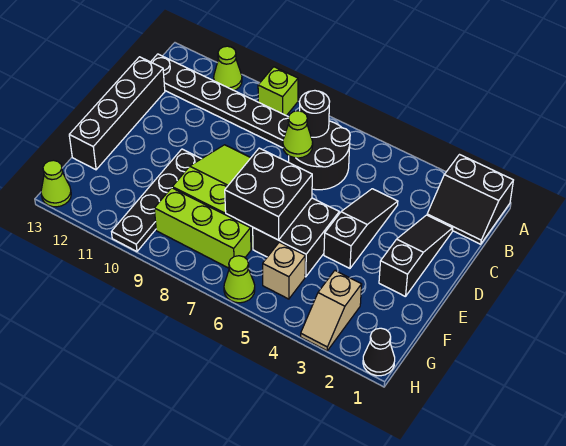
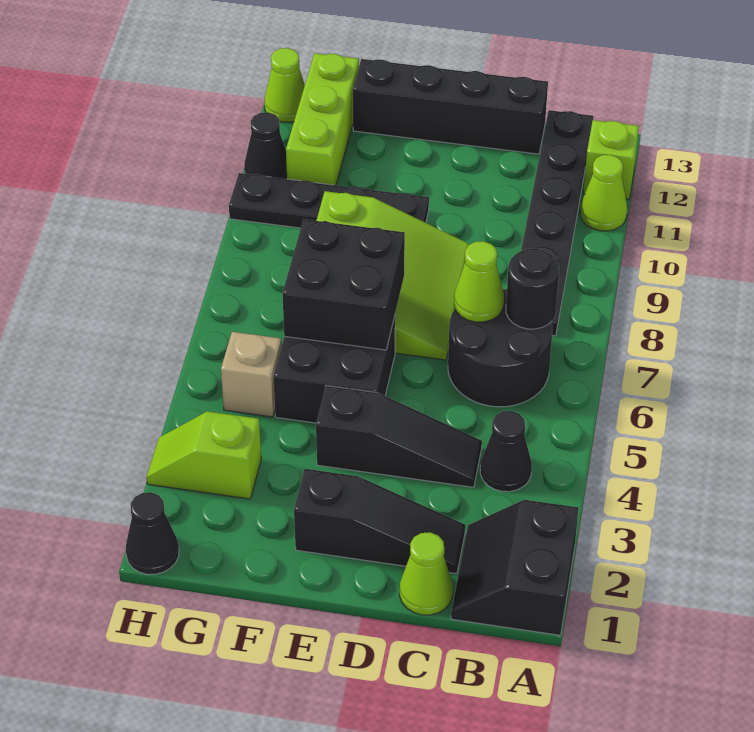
lime 1x1 brick [258,67,298,116] -> lime 1x1 brick moved to [583,120,639,199]
none -> black 1x1 cone [480,411,532,492]
tan 1x2 slope [301,271,362,351] -> lime 1x2 slope [147,411,261,499]
lime 1x3 brick [154,188,251,268] -> lime 1x3 brick moved to [286,53,359,185]
lime 1x1 cone [224,256,255,303] -> lime 1x1 cone moved to [400,532,453,615]
none -> black 1x1 cone [244,112,287,179]

